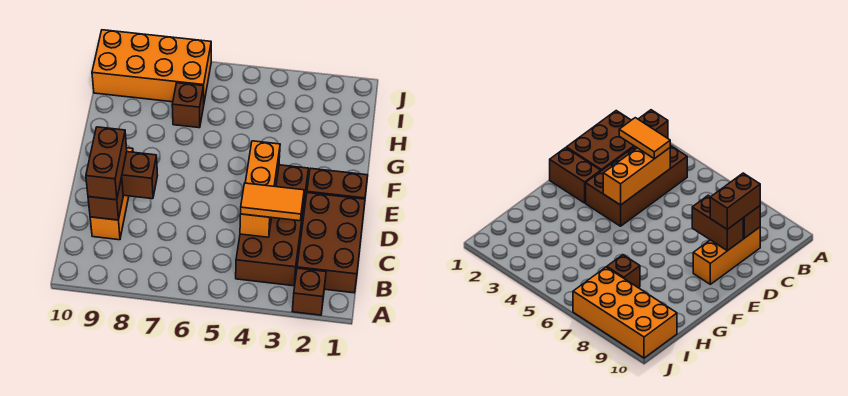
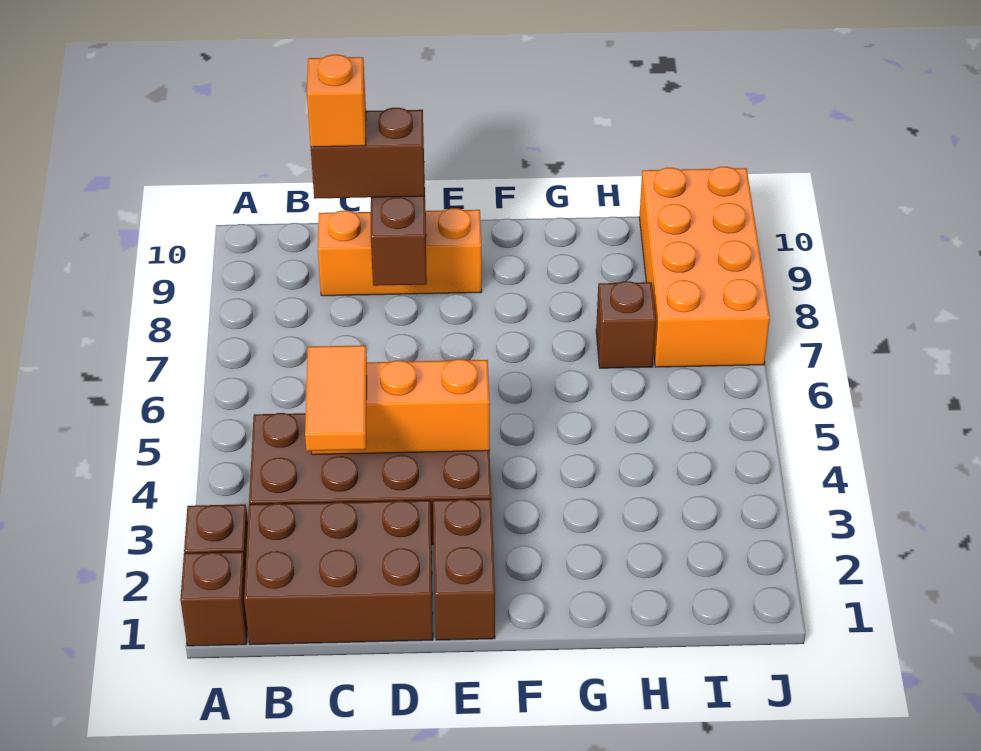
brown 1x1 brick [88,177,123,220] -> brown 1x1 brick moved to [180,552,247,646]
none -> orange 1x1 brick [307,55,366,147]

